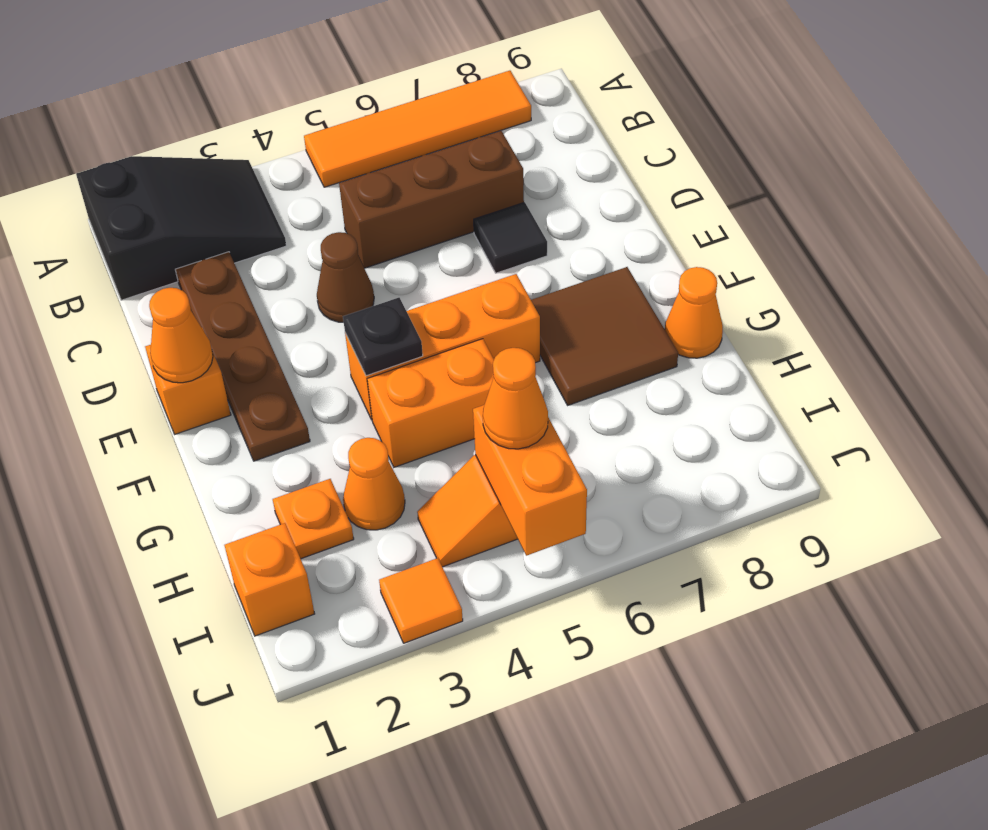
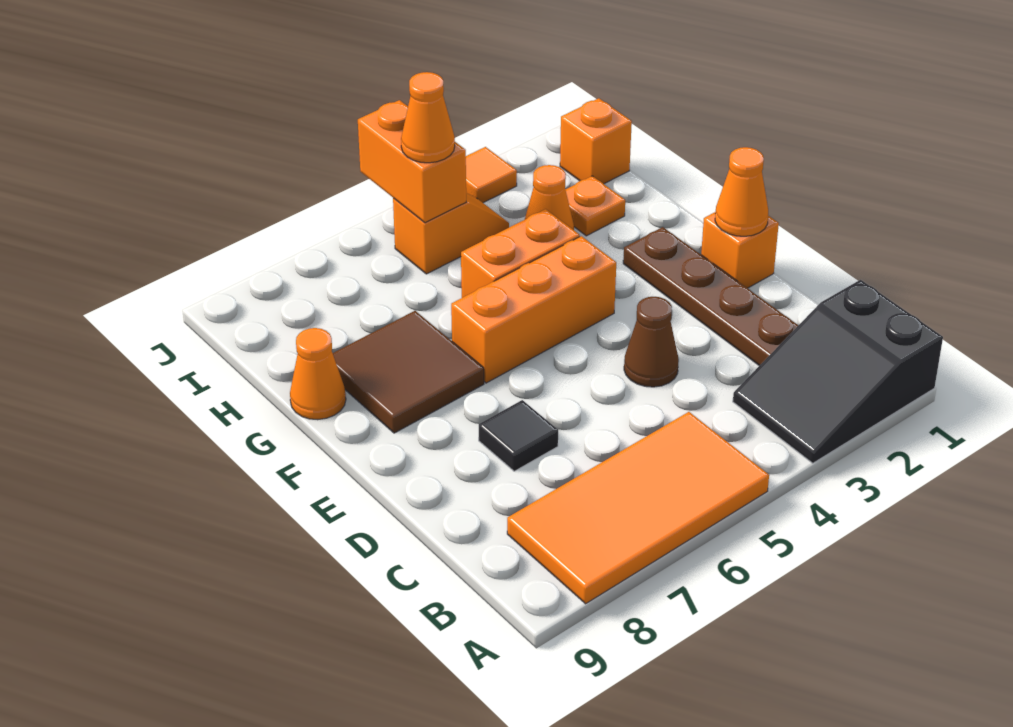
orange 1x4 tile [304,71,531,187] -> orange 2x4 tile [507,412,769,604]
brown 1x3 brick [339,131,524,268] -> none
black 1x1 plate [343,298,423,376] -> none

